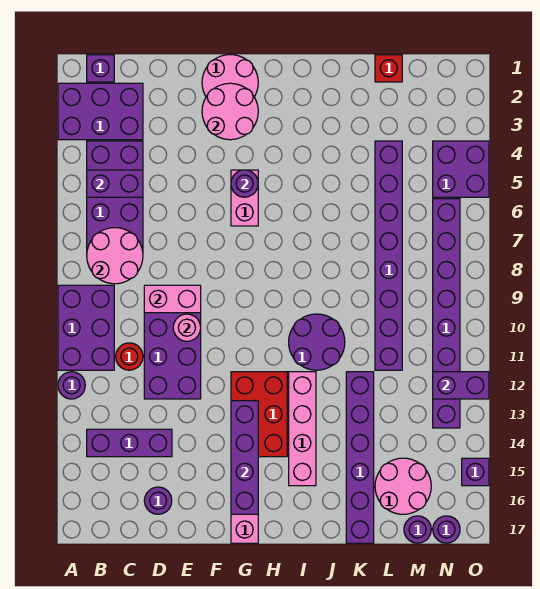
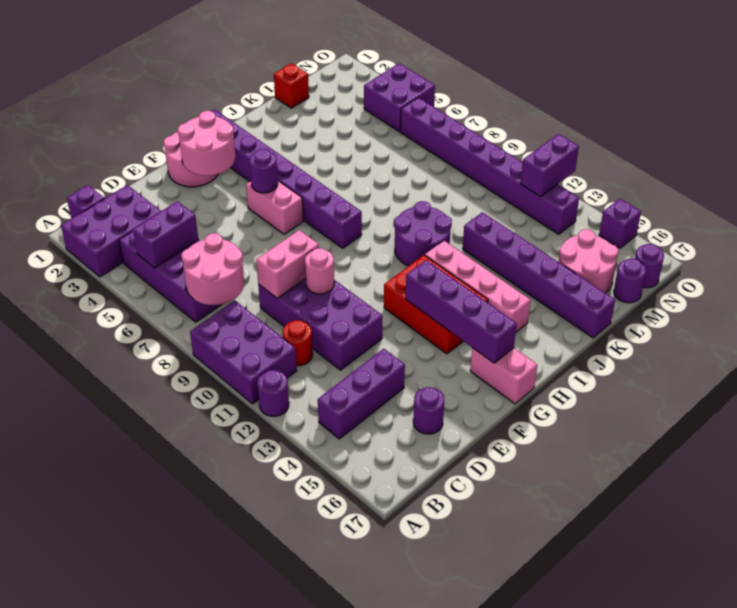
purple 1x8 brick [375,141,402,370] -> purple 1x8 brick moved to [212,109,362,248]

